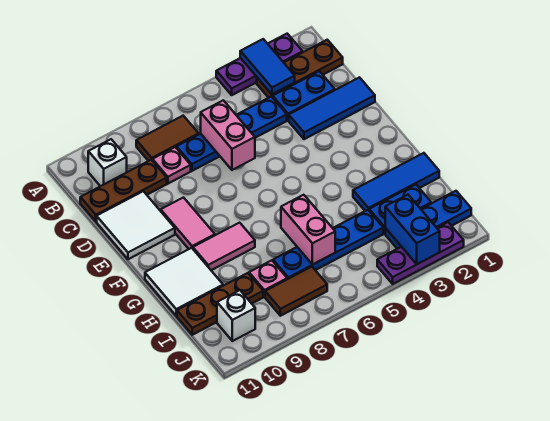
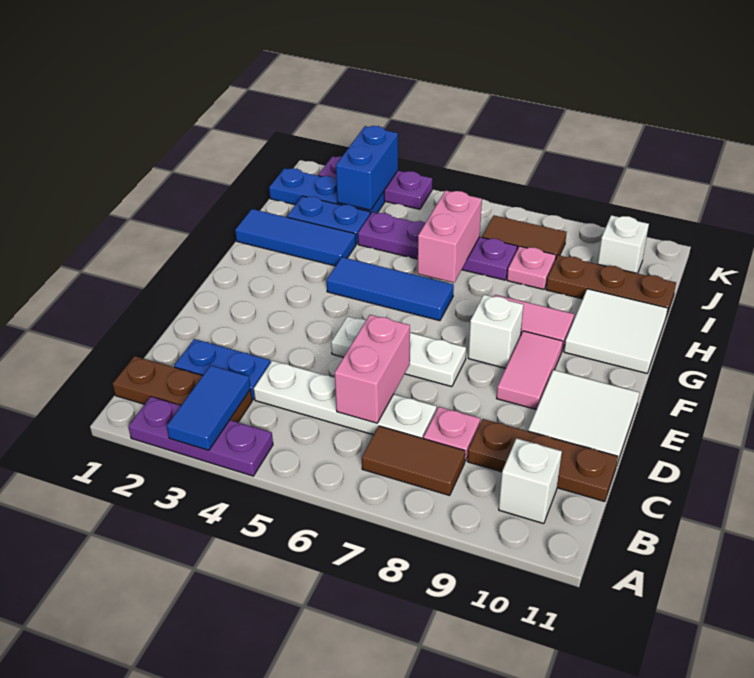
blue 1x4 plate [177,96,287,171] -> white 1x4 plate [254,361,437,438]
blue 1x3 tile [289,77,375,139] -> blue 1x3 tile moved to [326,257,454,321]
none -> white 1x3 plate [331,316,466,387]
none -> white 1x1 brick [468,295,523,368]
blue 1x4 plate [273,210,383,279] -> purple 1x4 plate [358,212,517,280]

